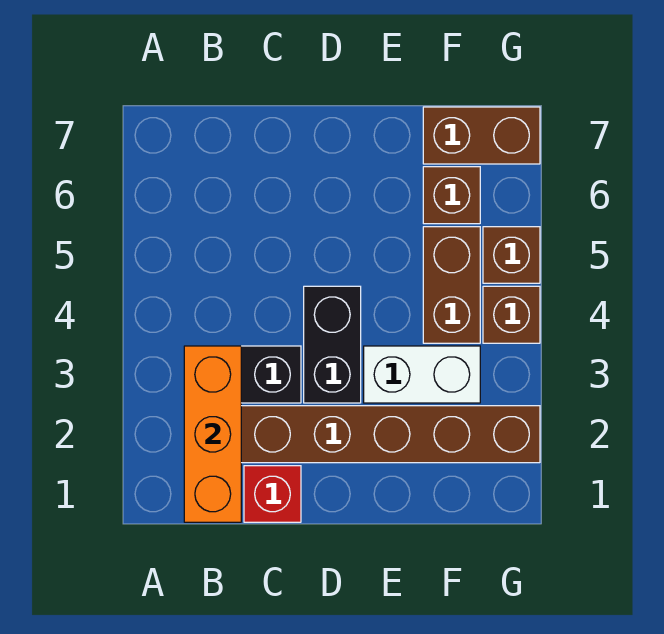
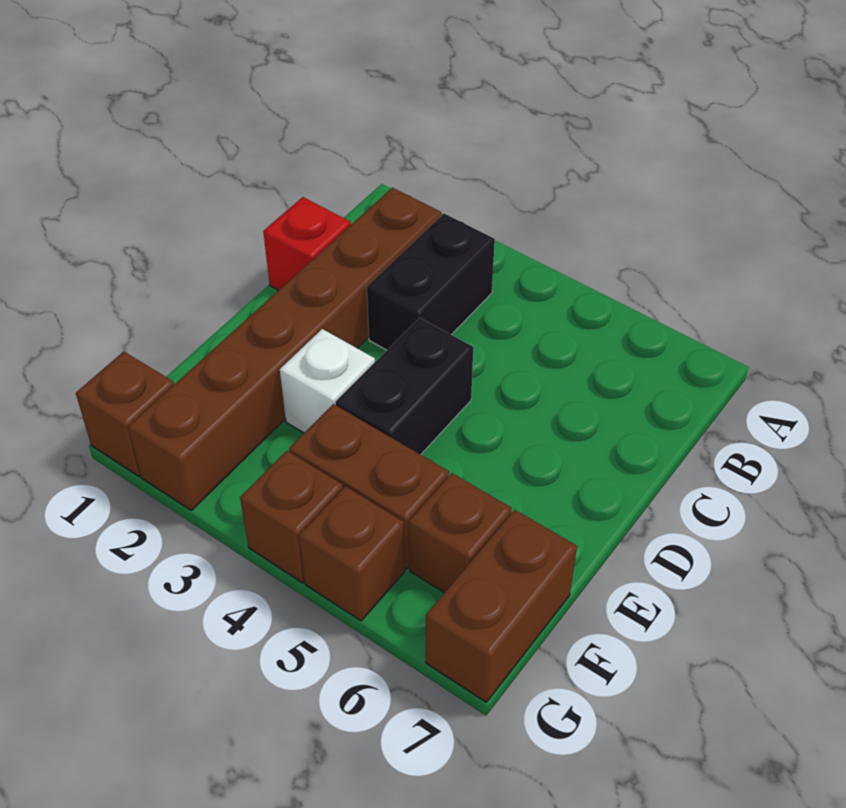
orange 1x3 brick [184,346,241,522] -> none
black 1x2 brick [304,286,361,403] -> black 1x2 brick turned to [336,318,473,455]
white 1x2 brick [364,346,480,403] -> white 1x1 brick [280,329,375,433]
none -> brown 1x1 brick [76,351,174,476]

